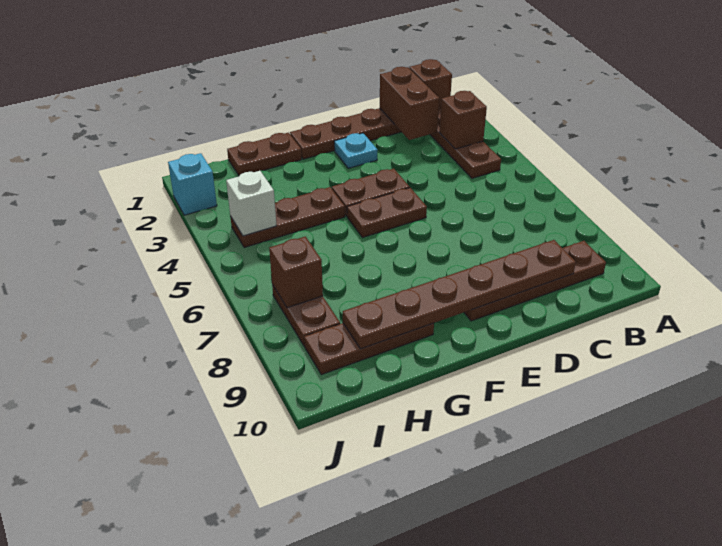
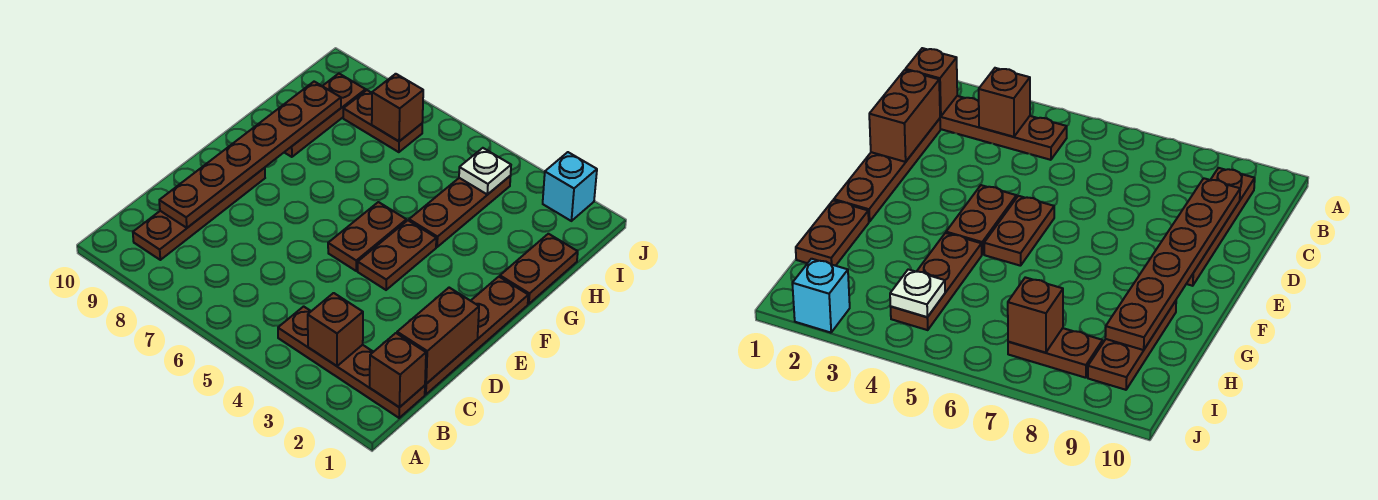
brown 1x2 brick [380,67,439,140] -> brown 1x2 brick turned to [397,288,479,384]
cyan 1x1 plate [334,133,378,168] -> none
white 1x1 brick [226,171,277,236] -> white 1x1 plate [459,148,511,195]

